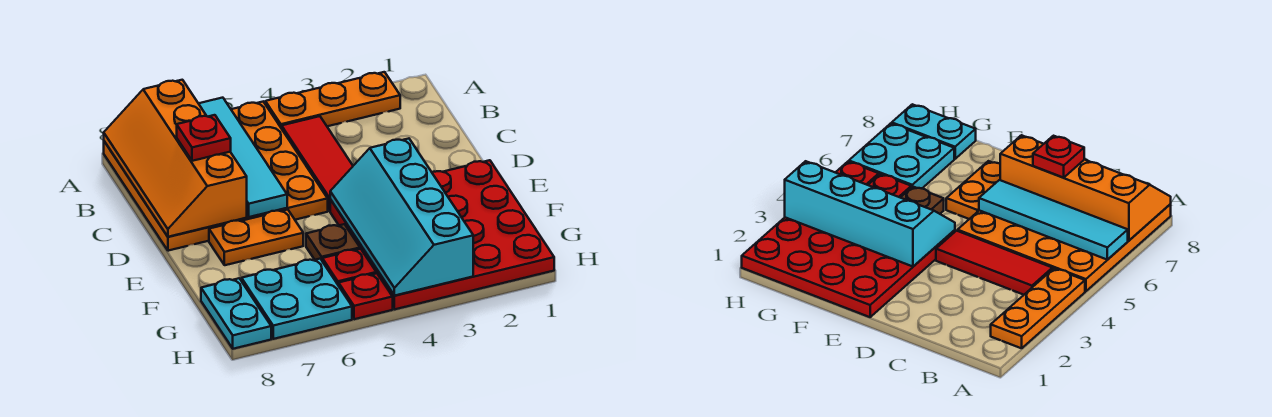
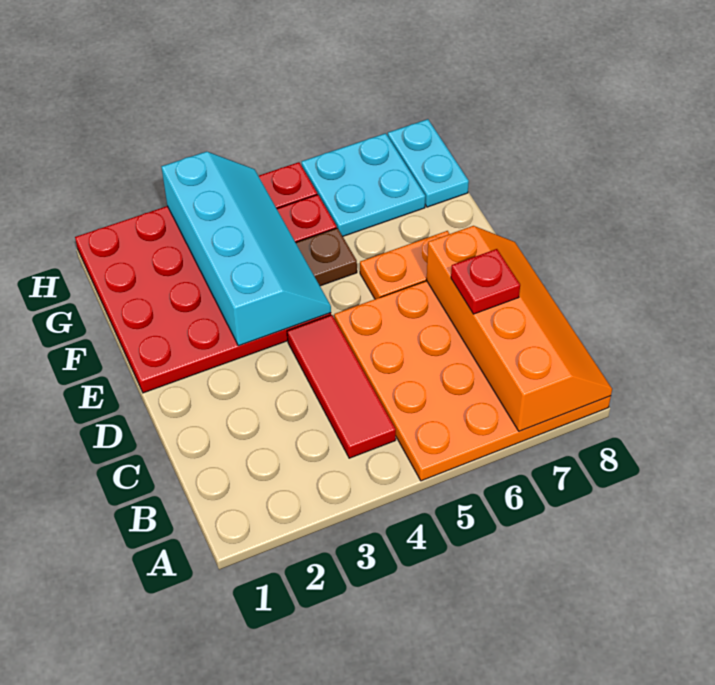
orange 1x3 plate [265,72,400,129] -> none
cyan 1x4 tile [199,98,287,217] -> none

